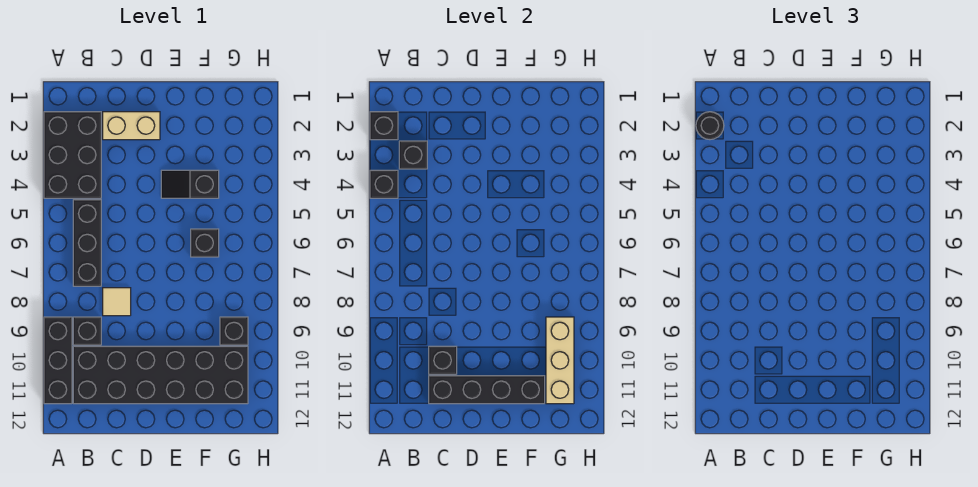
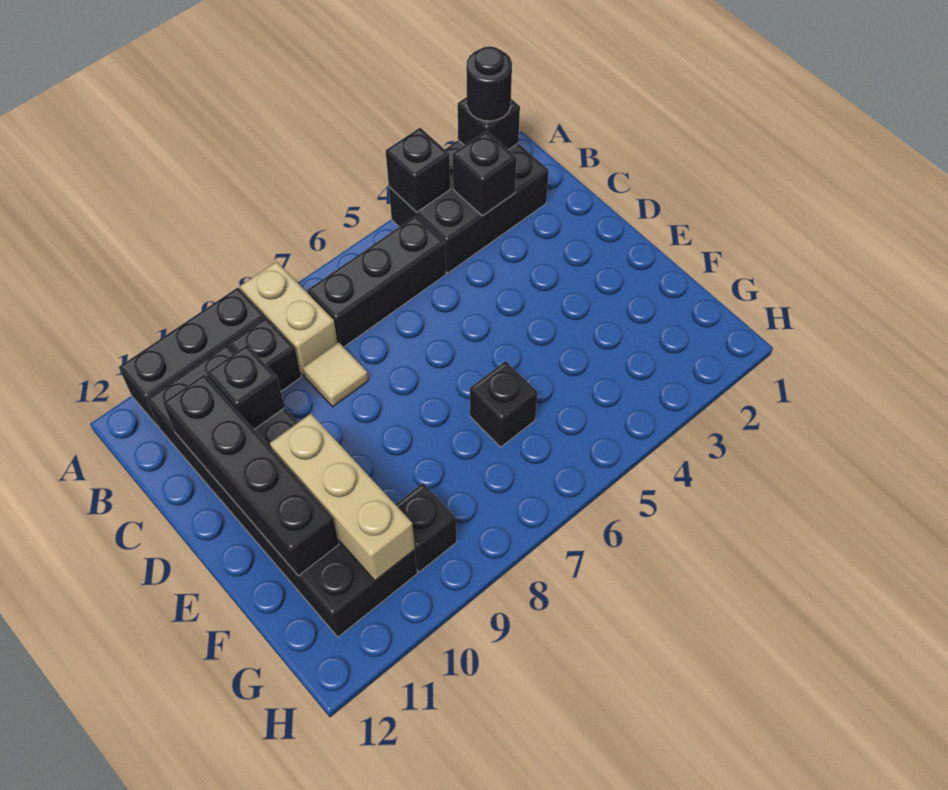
tan 1x2 brick [103,112,160,140] -> tan 1x2 brick moved to [240,262,338,375]
black 1x2 slope [161,170,219,198] -> none
tan 1x3 brick [546,317,574,404] -> tan 1x3 brick turned to [270,414,415,581]

